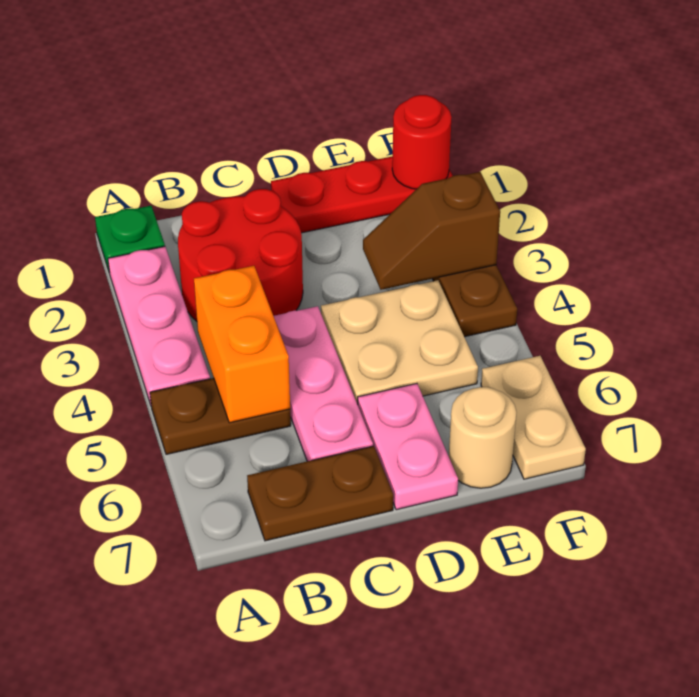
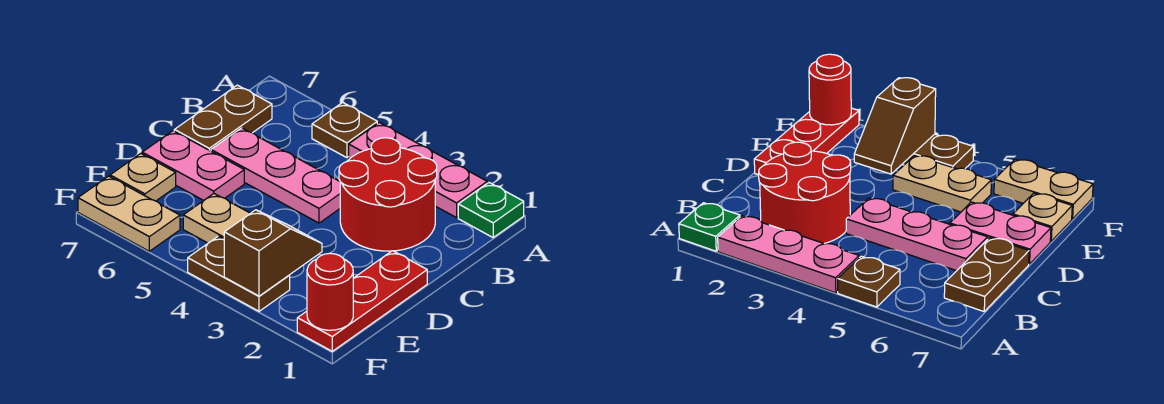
brown 1x2 plate [150,378,291,454] -> brown 1x1 plate [312,102,377,158]
orange 1x2 brick [194,266,290,423] -> none
tan 2x2 plate [321,280,478,404] -> tan 1x2 plate [183,194,250,243]
tan 1x1 round brick [449,387,517,488] -> tan 1x1 plate [110,153,176,201]

